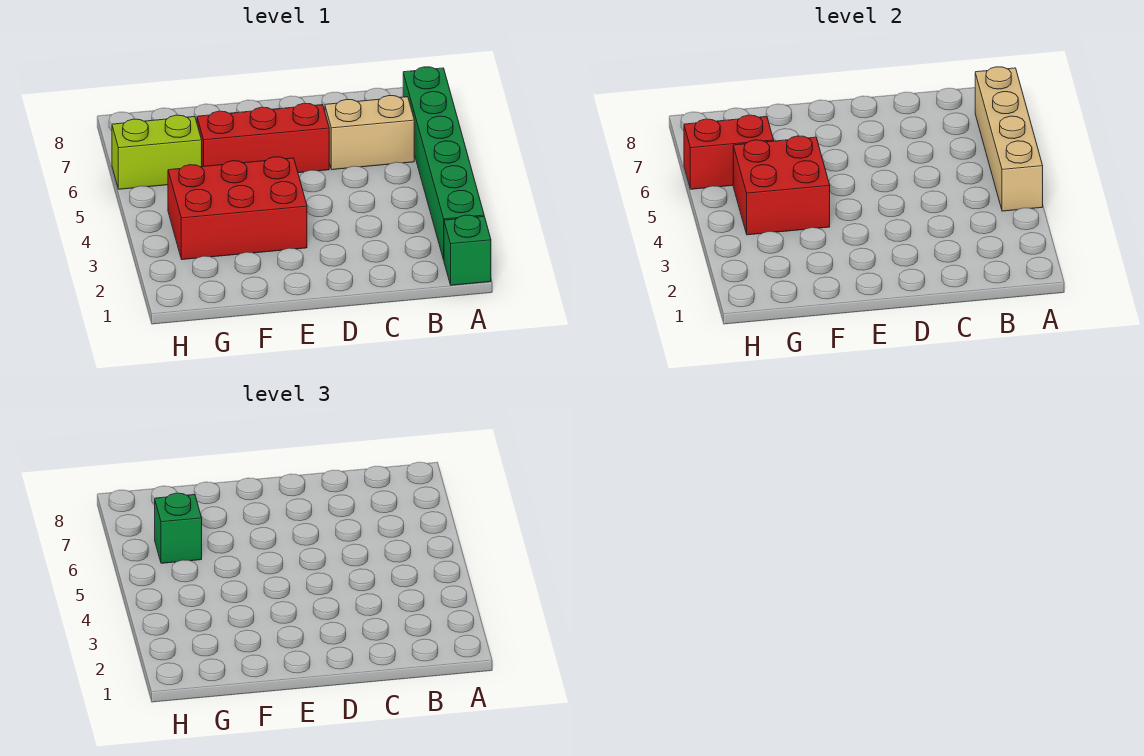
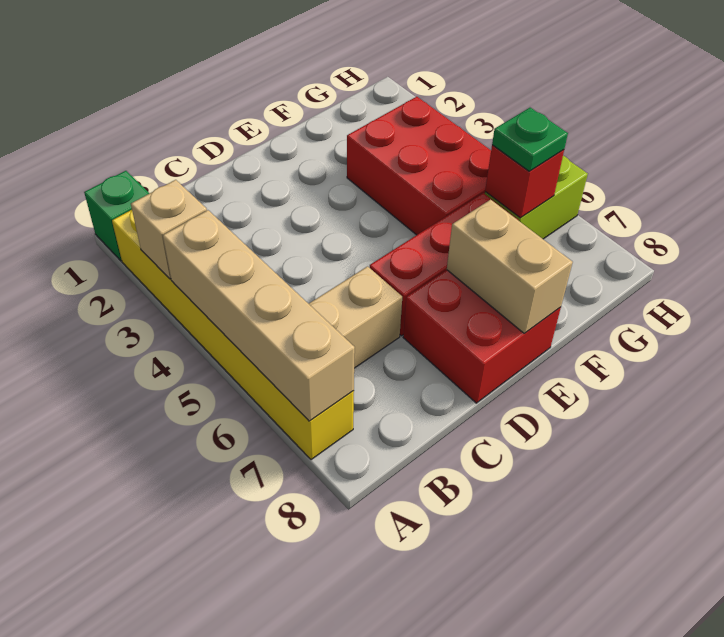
green 1x6 brick [403,67,484,260] -> yellow 1x6 brick [112,210,354,460]
none -> tan 1x1 brick [131,180,207,279]
red 2x3 brick [168,157,307,260] -> red 2x3 brick turned to [347,97,491,235]
none -> tan 1x2 brick [447,200,573,333]
red 2x2 brick [733,136,830,235] -> red 2x2 brick moved to [403,270,561,403]
red 1x2 brick [684,115,774,189] -> red 1x1 brick [485,145,564,218]
green 1x1 brick [155,493,202,563] -> green 1x1 plate [492,108,568,171]

